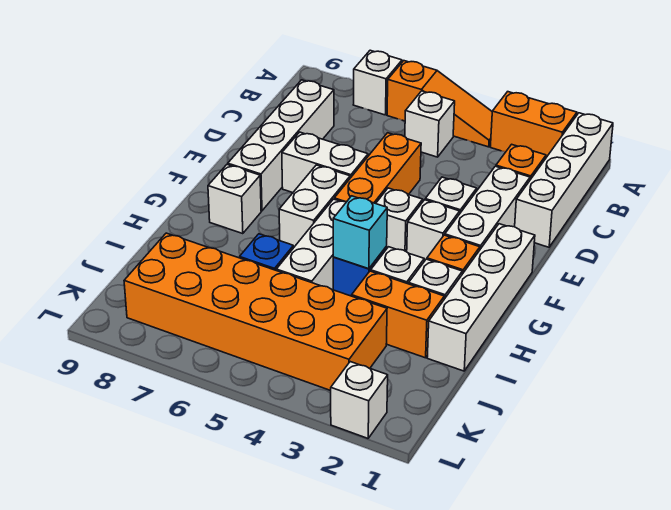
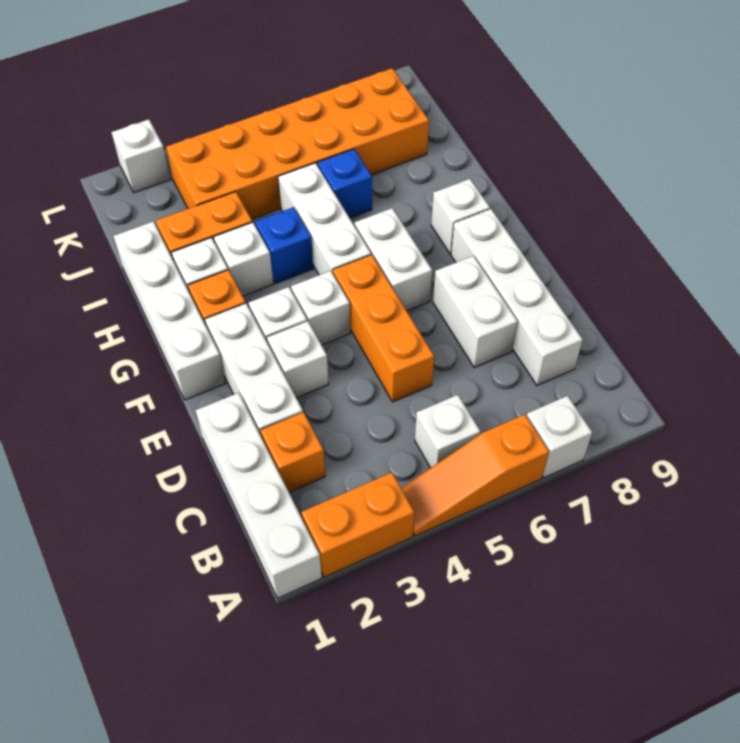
white 1x2 brick [282,132,368,193] -> white 1x2 brick turned to [433,256,518,367]
cyan 1x1 brick [333,196,387,269] -> none

